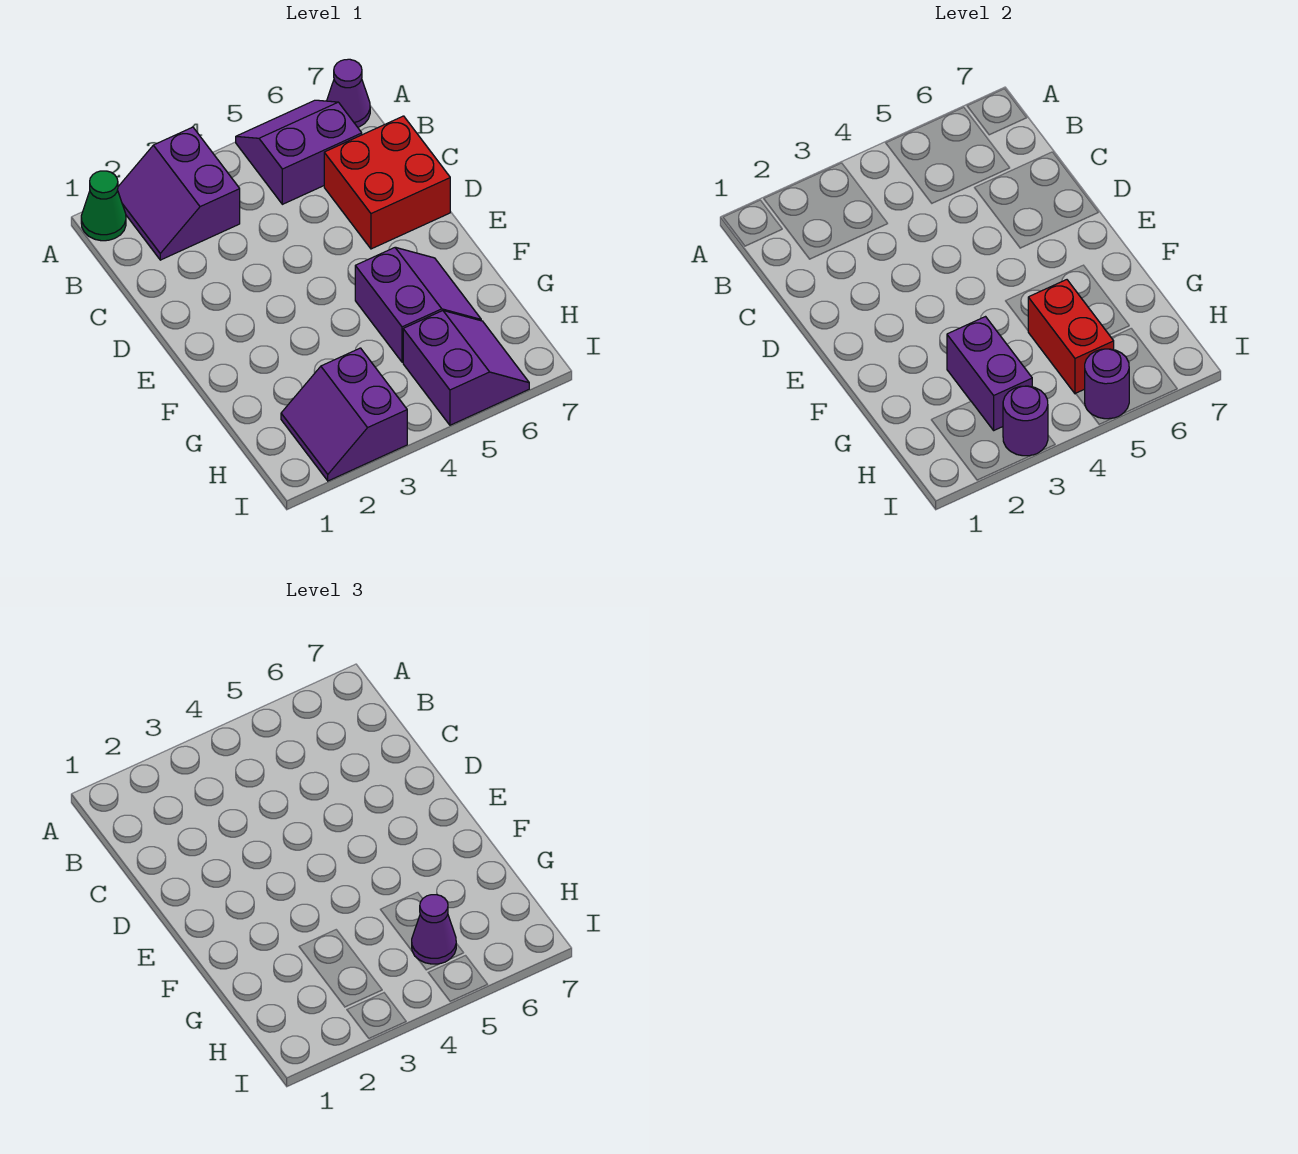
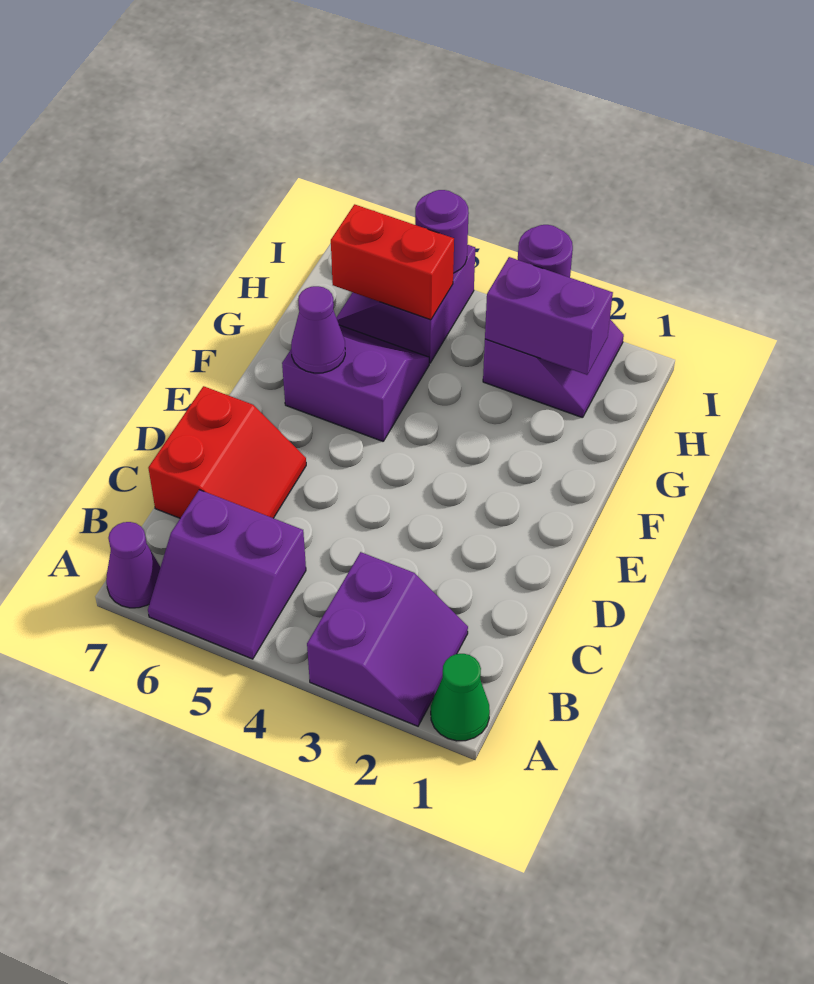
red 2x2 brick [324,116,450,249] -> red 2x2 slope [148,386,306,518]
purple 2x2 slope [355,247,481,362] -> purple 2x2 slope turned to [282,325,429,441]
purple 1x2 brick [947,317,1032,430] -> purple 1x2 brick turned to [485,257,613,375]
red 1x2 brick [1028,280,1114,394] -> red 1x2 brick turned to [331,204,454,320]
purple 1x1 cone [412,895,456,964] -> purple 1x1 cone moved to [291,286,345,373]

